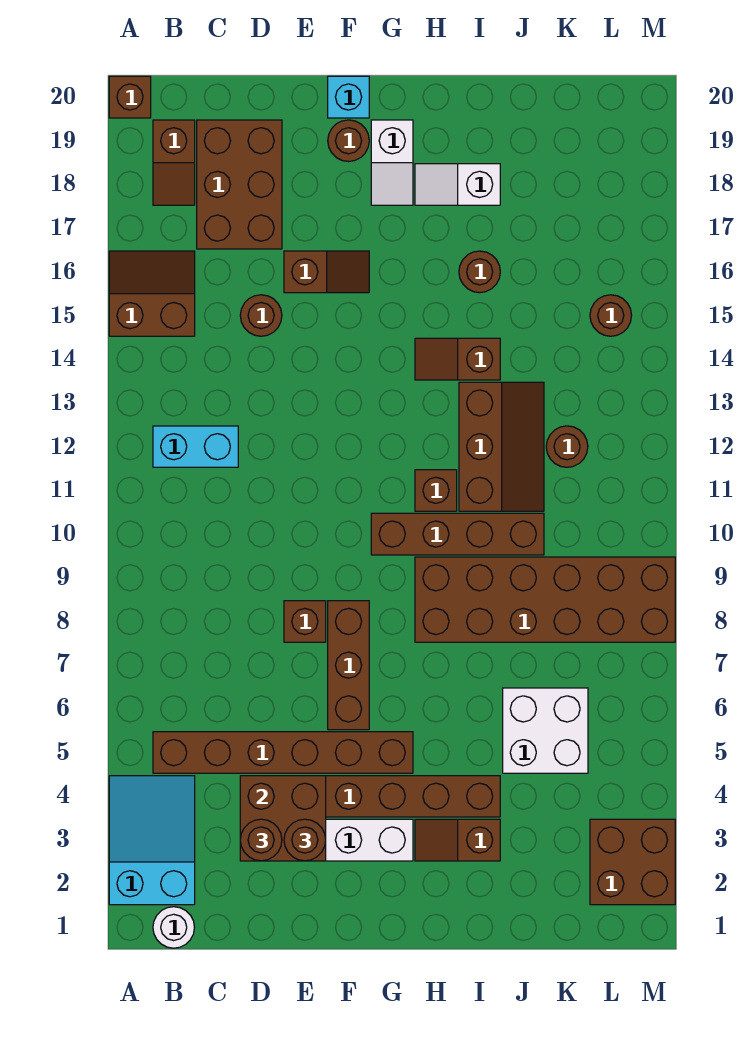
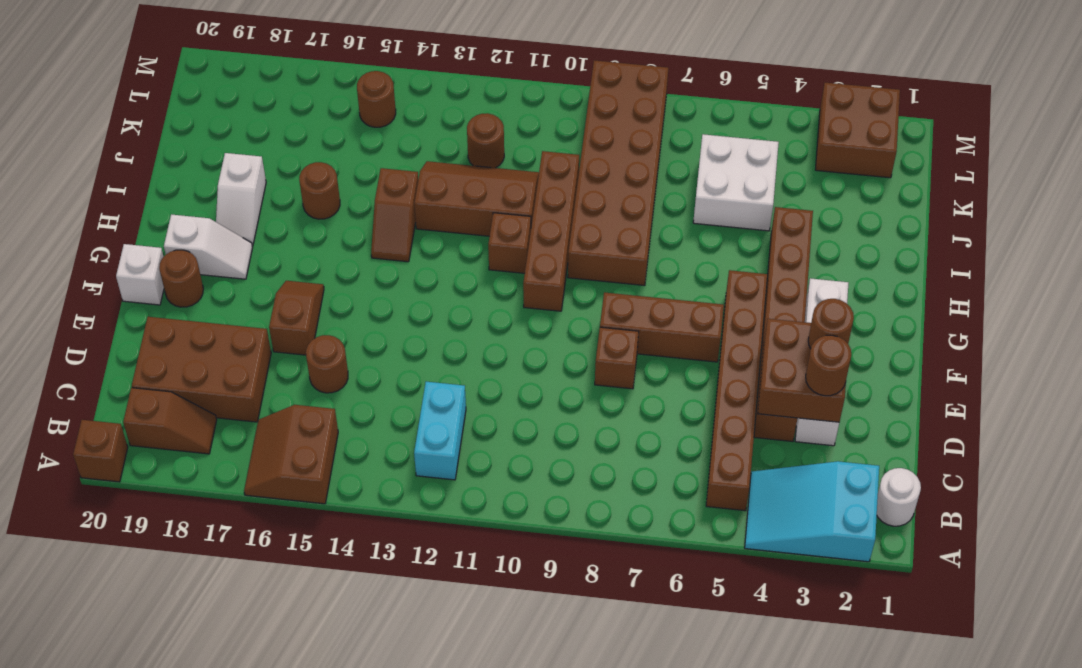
cyan 1x1 brick [328,76,369,118] -> white 1x1 brick [116,244,164,305]
brown 1x2 slope [415,819,500,861] -> none

